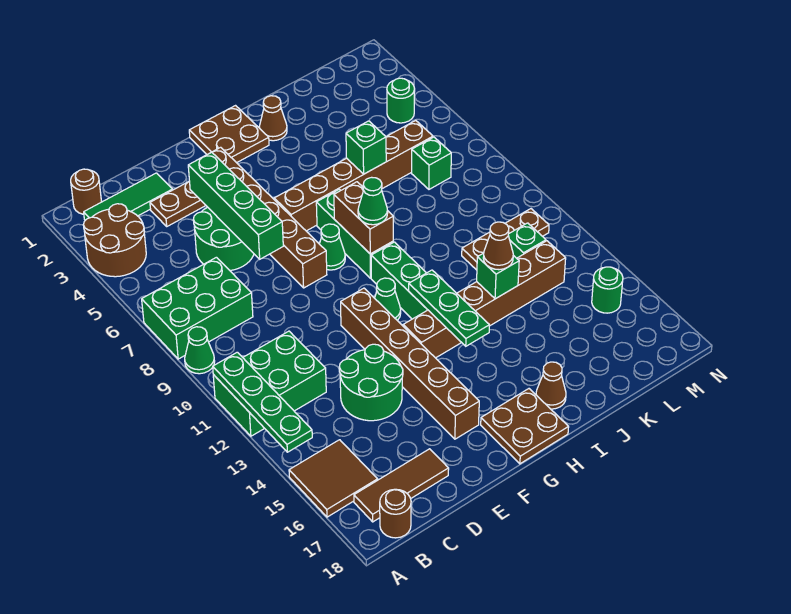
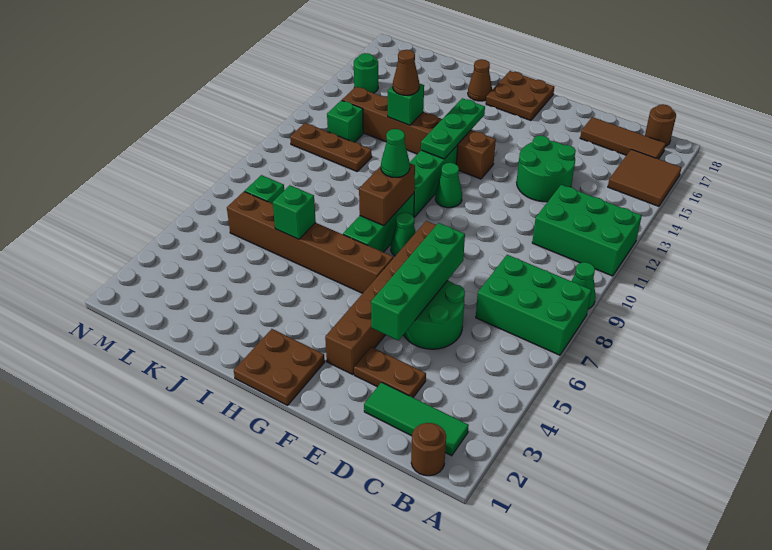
brown 2x2 round brick [83,204,146,277] -> none
green 1x4 plate [213,352,312,452] -> none
brown 1x6 brick [341,288,479,439] -> none
brown 1x1 cone [259,96,287,141] -> none
green 1x1 round brick [387,78,415,123] -> none

